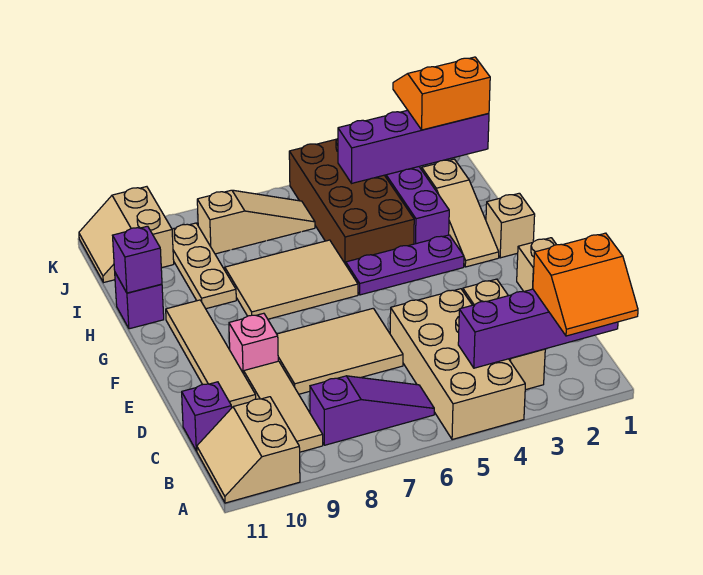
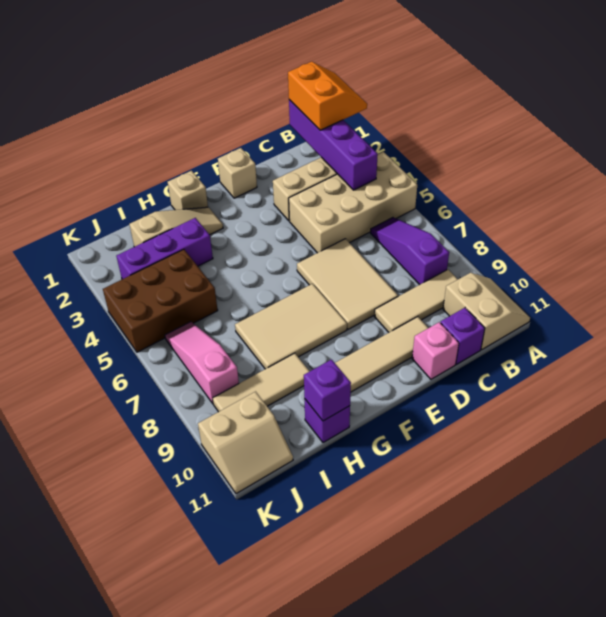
tan 2x2 slope [197,397,300,503] -> tan 2x2 slope turned to [443,273,530,349]
pink 1x1 brick [229,313,278,374] -> pink 1x1 brick moved to [412,322,459,379]
purple 1x3 plate [346,235,464,295] -> none
tan 2x3 tile [225,240,358,319] -> tan 2x3 tile turned to [235,284,347,369]
brown 2x4 brick [289,139,414,265] -> brown 2x3 brick [103,249,218,352]
tan 1x3 plate [172,223,236,309] -> tan 1x3 tile [213,353,310,412]
purple 1x4 brick [338,110,489,183] -> none
orange 2x2 slope [393,57,490,130] -> none
tan 1x3 slope [197,190,315,254] -> pink 1x3 slope [165,322,239,403]

